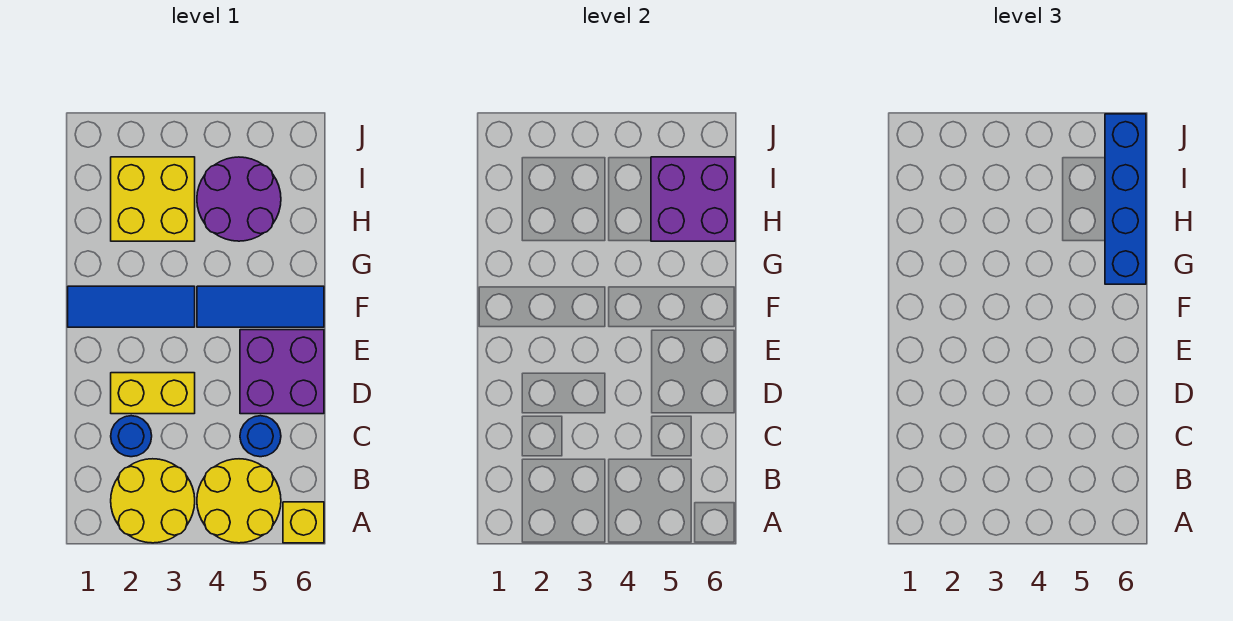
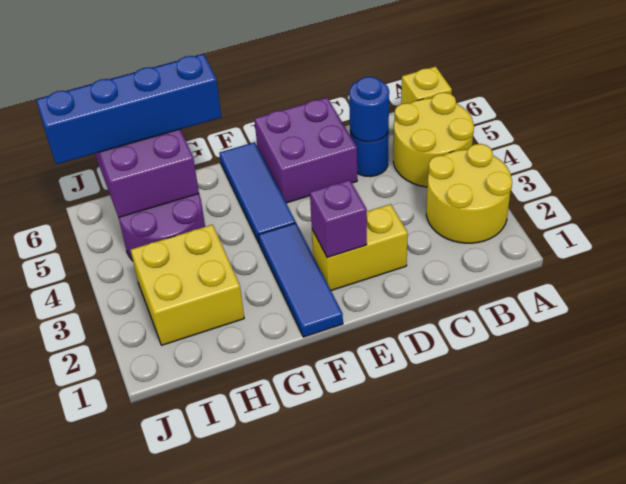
blue 1x1 round brick [111,416,152,457] -> blue 1x1 round brick moved to [349,77,389,142]
yellow 1x2 brick [111,373,195,414] -> yellow 1x2 brick turned to [312,204,408,291]
none -> purple 1x1 brick [310,180,367,258]

